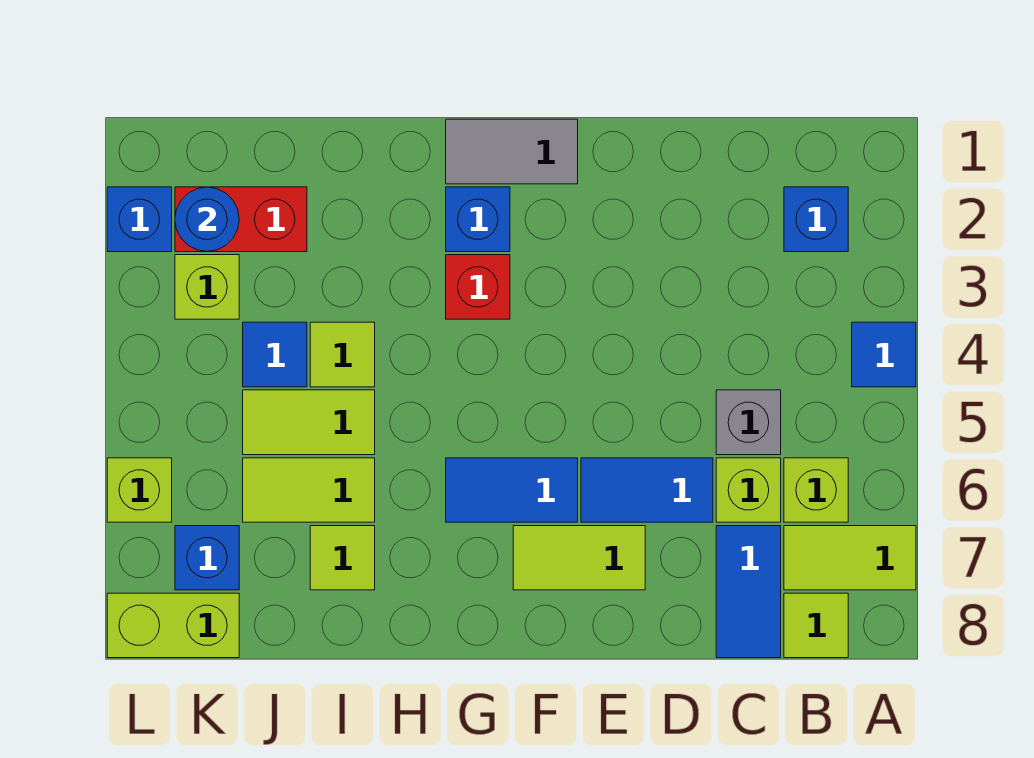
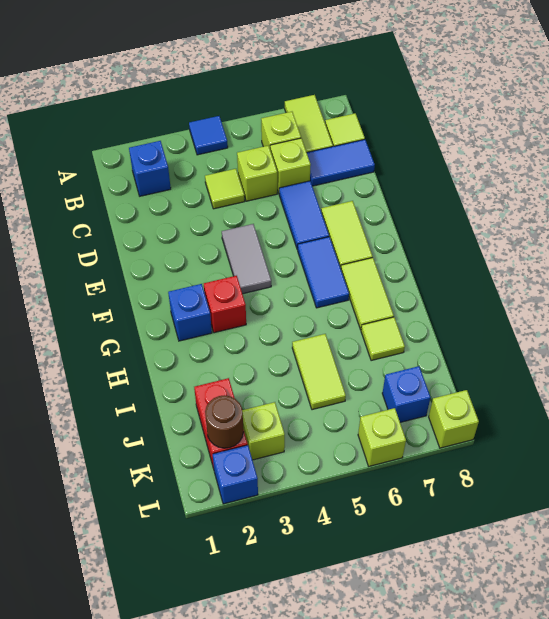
grey 1x1 brick [716,390,781,455] -> lime 1x1 brick [237,146,277,201]
grey 1x2 tile [446,119,578,184] -> grey 1x2 tile moved to [222,224,271,294]
lime 1x1 tile [310,322,375,387] -> lime 1x1 tile moved to [205,169,245,209]
lime 1x2 tile [243,458,375,522] -> lime 1x2 tile moved to [341,258,394,330]
blue 1x1 tile [243,322,307,387] -> none
blue 1x1 round brick [175,187,239,252] -> brown 1x1 round brick [205,395,243,448]
lime 1x2 brick [107,593,239,658] -> lime 1x1 brick [429,390,479,448]

